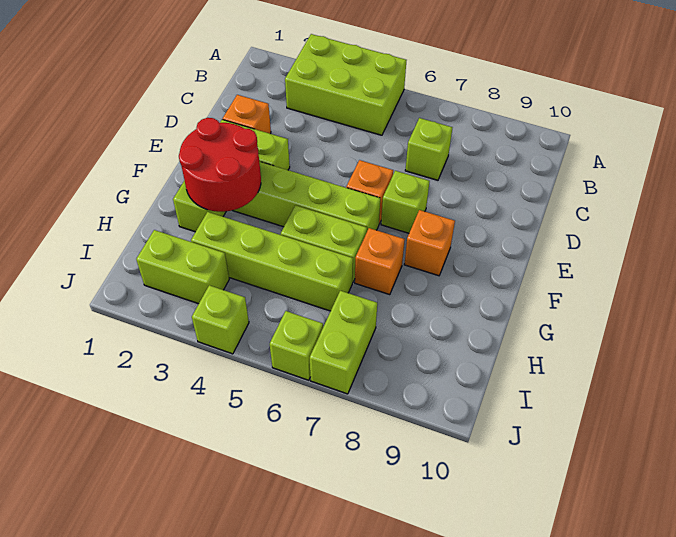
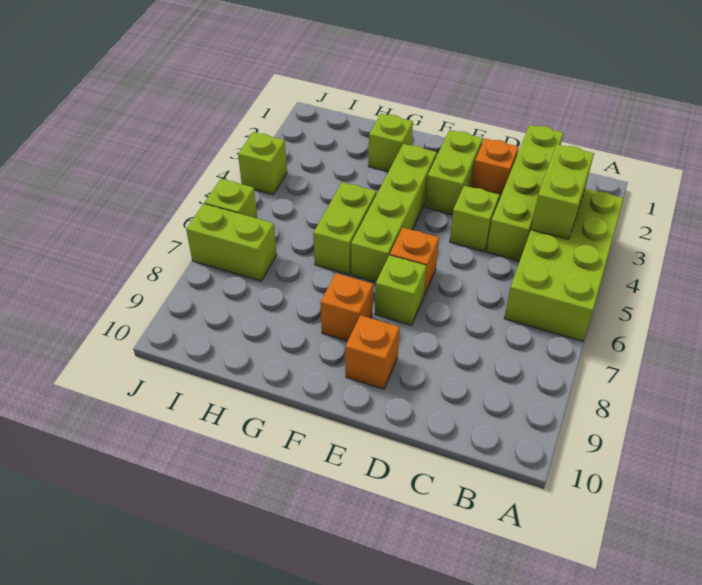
lime 2x3 brick [285,34,406,135] -> lime 2x4 brick [504,189,624,341]
lime 1x1 brick [405,118,452,180] -> lime 1x1 brick moved to [450,186,499,251]
red 2x2 round brick [179,118,261,212] -> none
orange 1x1 brick [355,228,405,295] -> orange 1x1 brick moved to [345,315,400,389]
lime 1x4 brick [191,212,353,311] -> lime 1x4 brick moved to [486,125,563,261]
lime 1x2 brick [136,230,229,304] -> lime 1x2 brick moved to [531,144,594,239]

